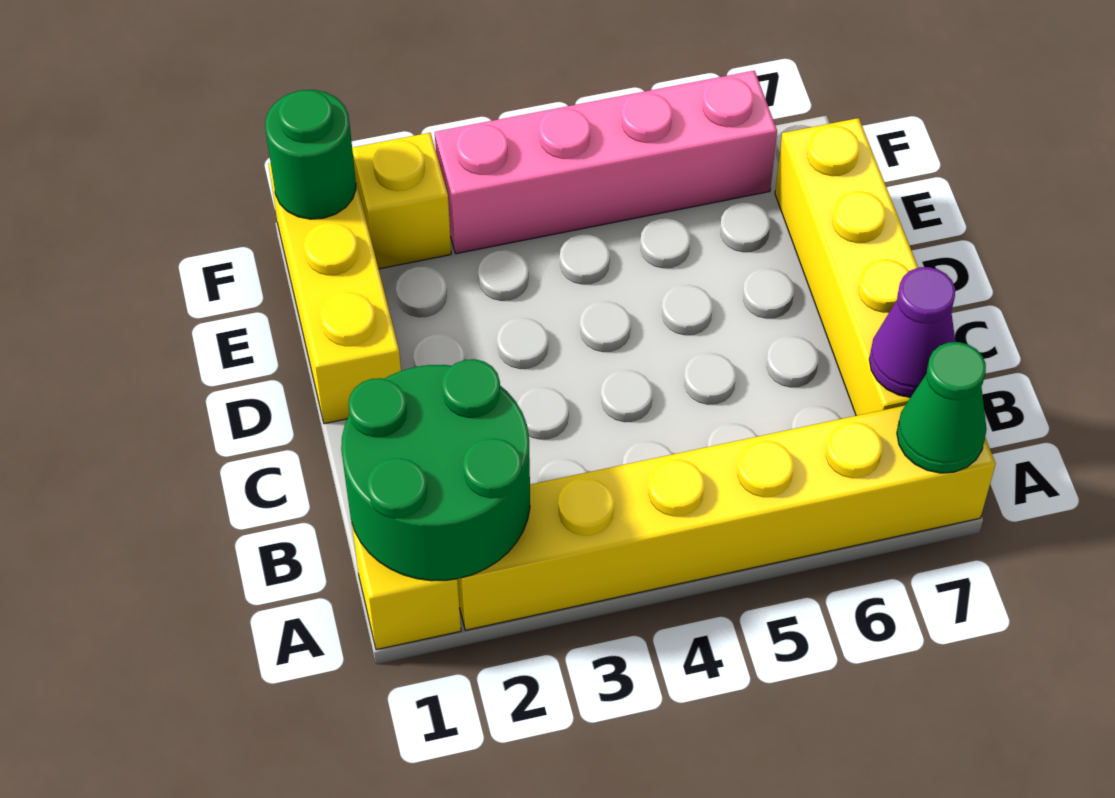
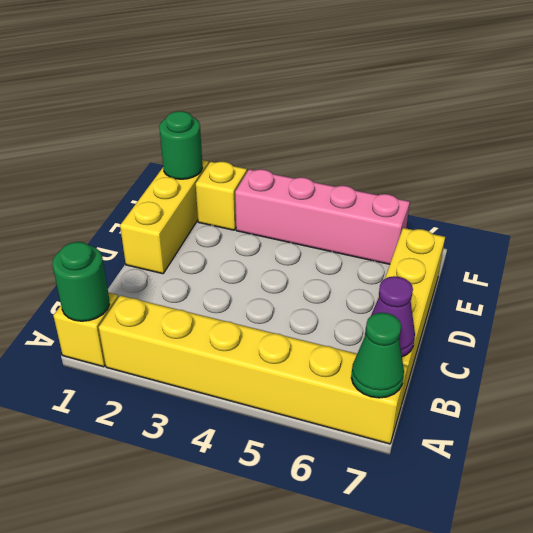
green 2x2 round brick [341,359,530,581] -> green 1x1 round brick [52,242,110,321]

